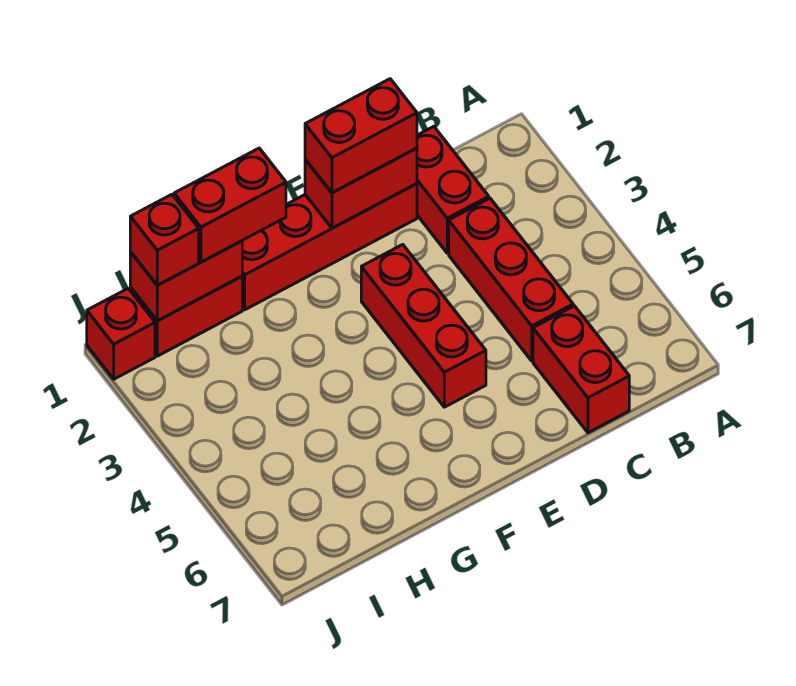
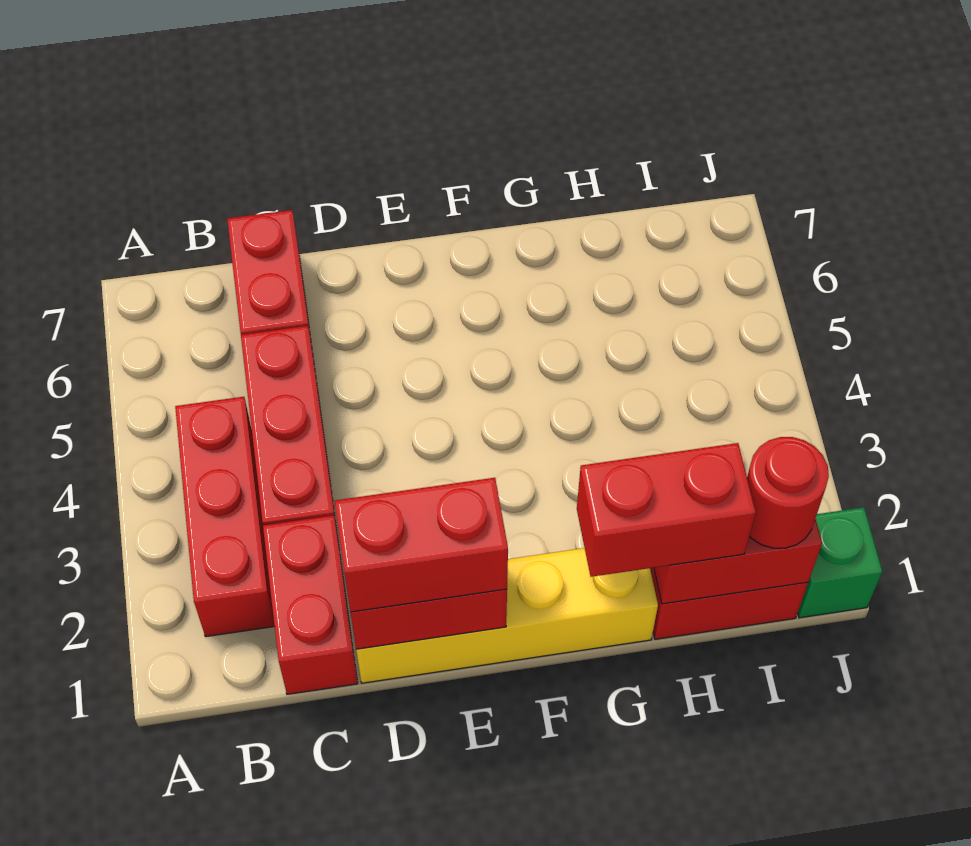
red 1x4 brick [242,184,417,310] -> yellow 1x4 brick [356,548,658,683]
red 1x3 brick [361,245,486,407] -> red 1x3 brick moved to [175,397,275,637]
red 1x1 brick [130,194,199,285] -> red 1x1 round brick [747,437,829,548]
red 1x1 brick [87,288,155,379] -> green 1x1 brick [798,507,882,618]

